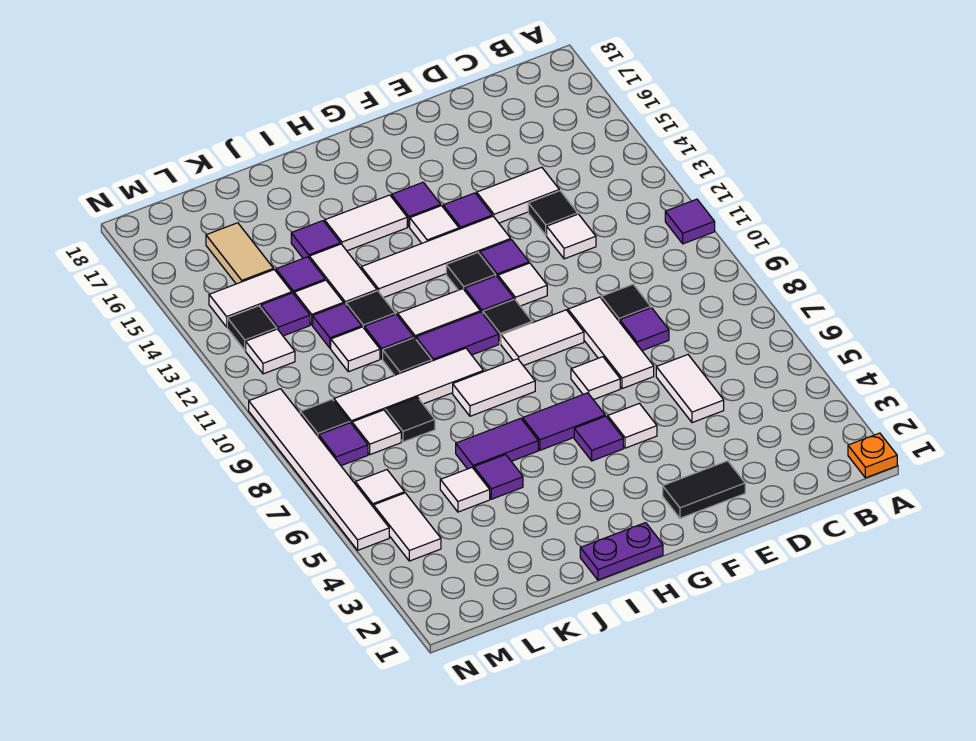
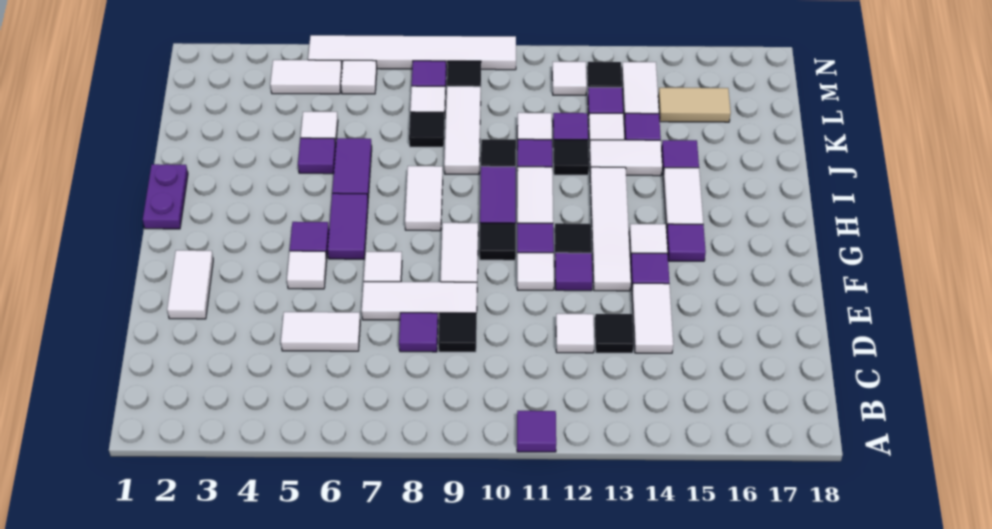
orange 1x1 plate [848,433,897,478] -> none
black 1x2 tile [663,461,745,518] -> white 1x2 tile [167,250,213,319]
white 1x4 tile [334,348,484,424] -> white 1x3 tile [444,86,481,174]

